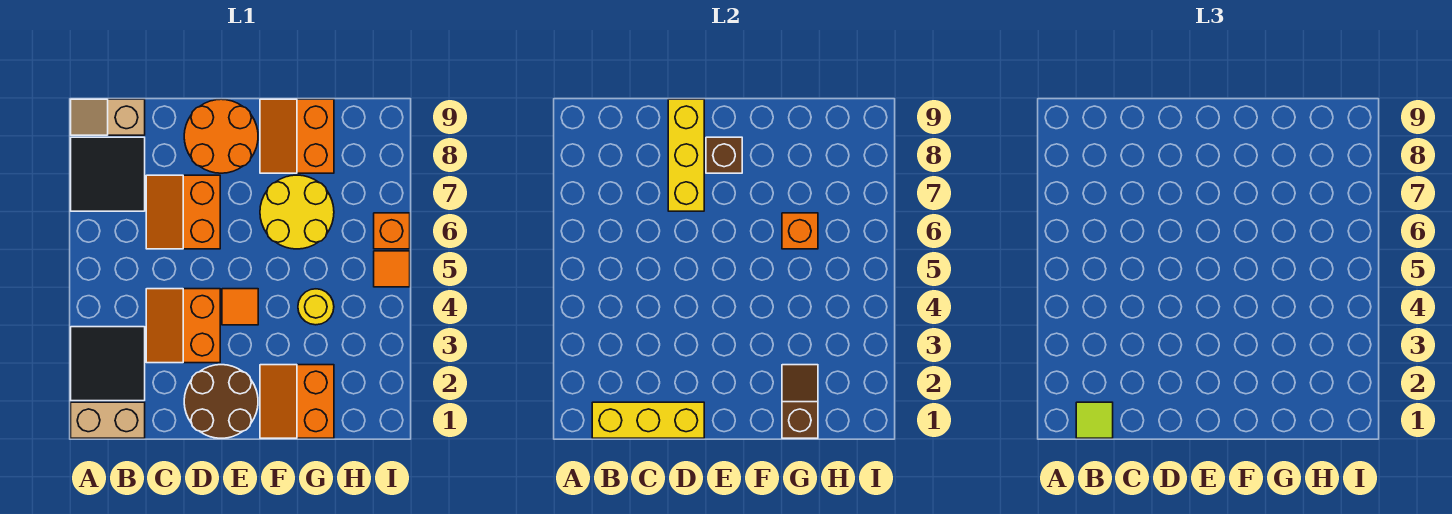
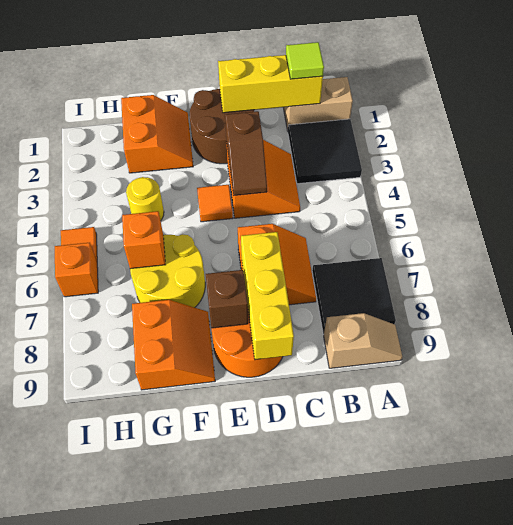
brown 1x2 slope [782,365,818,438] -> brown 1x2 slope moved to [225,111,267,196]

